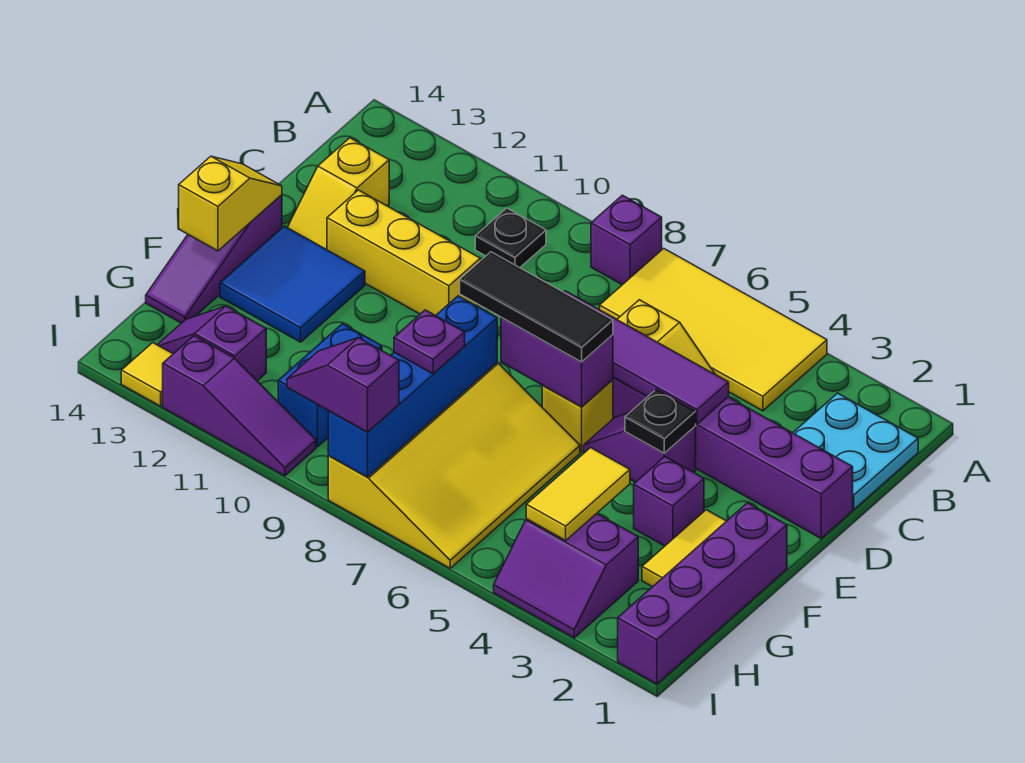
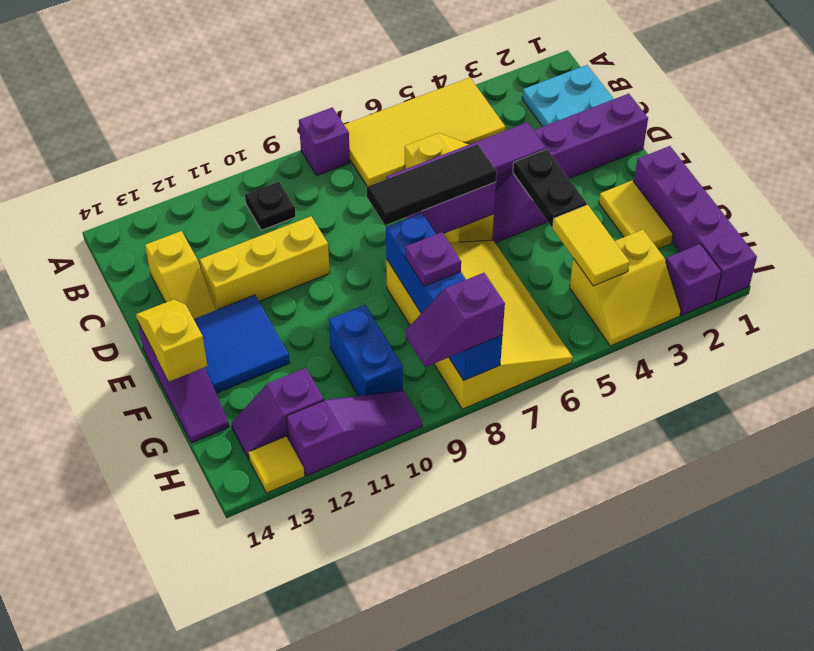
black 1x1 plate [625,389,696,453] -> black 1x2 plate [513,149,587,227]
purple 1x1 brick [634,457,704,546] -> purple 1x1 brick moved to [666,244,722,315]
purple 2x2 slope [494,514,638,638] -> yellow 2x2 slope [570,230,681,346]

